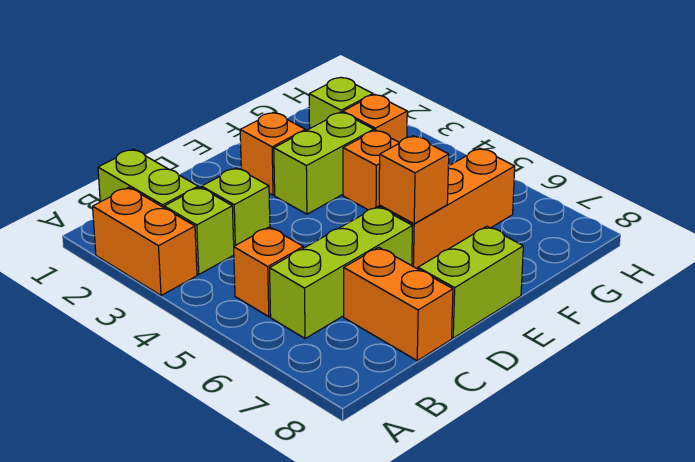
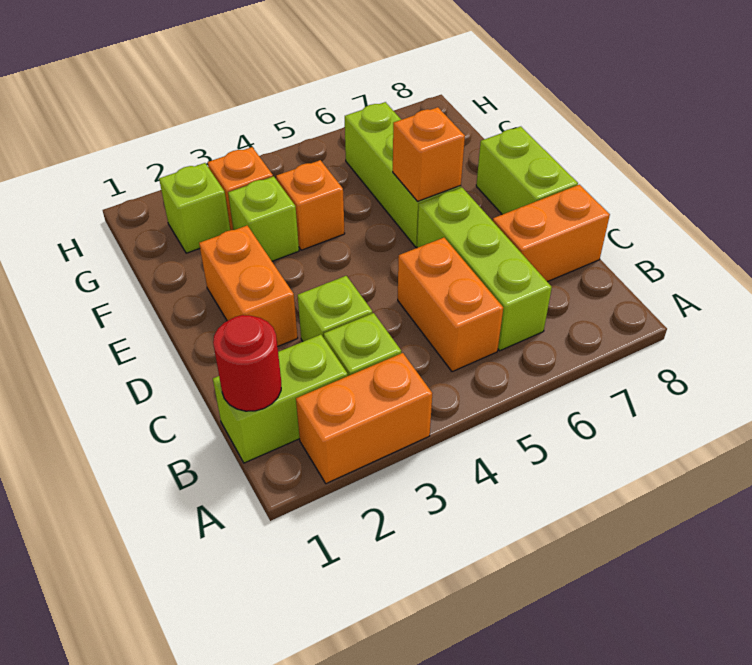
none -> red 1x1 round brick [213,315,281,411]
orange 1x1 brick [234,227,303,317] -> orange 1x2 brick [398,238,503,372]
orange 1x1 brick [240,112,305,195] -> orange 1x2 brick [199,226,298,347]
lime 1x2 brick [274,112,374,214] -> lime 1x1 brick [228,176,299,261]
orange 1x3 brick [379,148,515,269] -> lime 1x3 brick [345,102,461,247]

